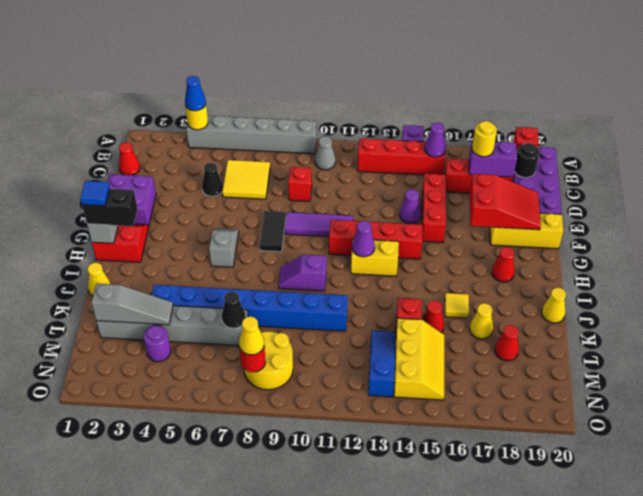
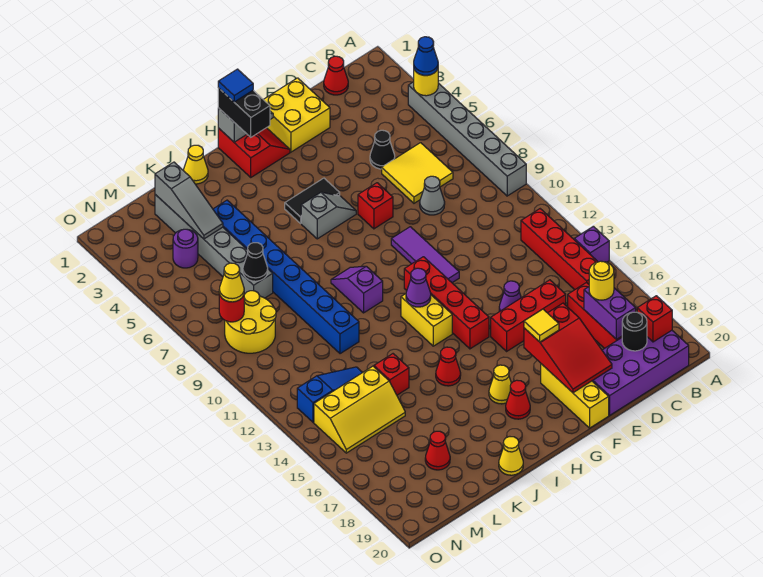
grey 1x1 cone [315,136,336,170] -> grey 1x1 cone moved to [420,176,445,215]
purple 1x1 cone [425,123,446,157] -> none
red 1x1 brick [288,167,312,201] -> red 1x1 brick moved to [358,183,393,229]
purple 2x2 brick [108,174,156,227] -> yellow 2x2 brick [263,78,330,152]
black 1x2 tile [260,211,286,252] -> black 1x2 tile moved to [285,178,340,223]
yellow 1x1 tile [445,293,469,318] -> yellow 1x1 tile moved to [524,309,559,342]
red 1x1 cone [422,301,444,333] -> red 1x1 cone moved to [436,347,461,386]
yellow 1x1 cone [469,303,493,339] -> yellow 1x1 cone moved to [489,365,511,404]

